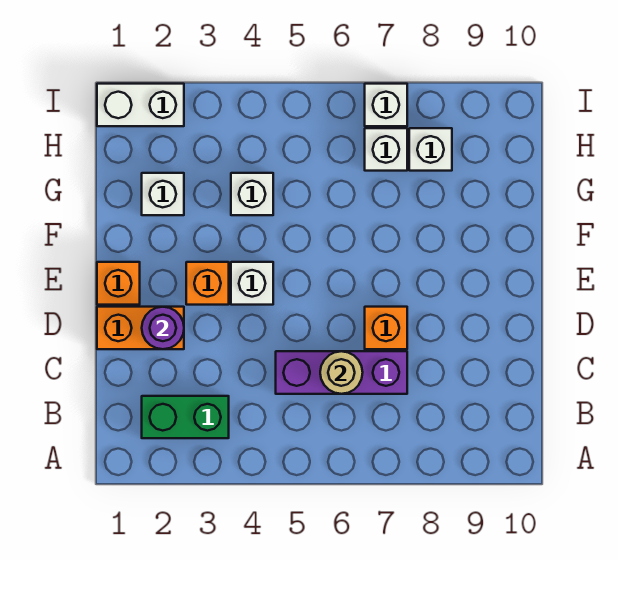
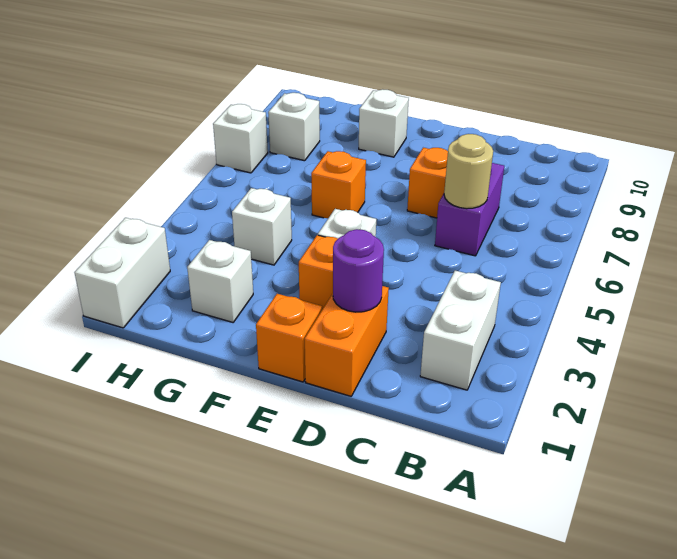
green 1x2 brick [142,396,229,438] -> white 1x2 brick [420,271,501,390]
purple 1x3 brick [276,351,407,394] -> purple 1x2 brick [435,163,504,256]
none -> orange 1x1 brick [311,151,366,218]
white 1x1 brick [365,128,407,171] -> white 1x1 brick moved to [359,89,409,157]

